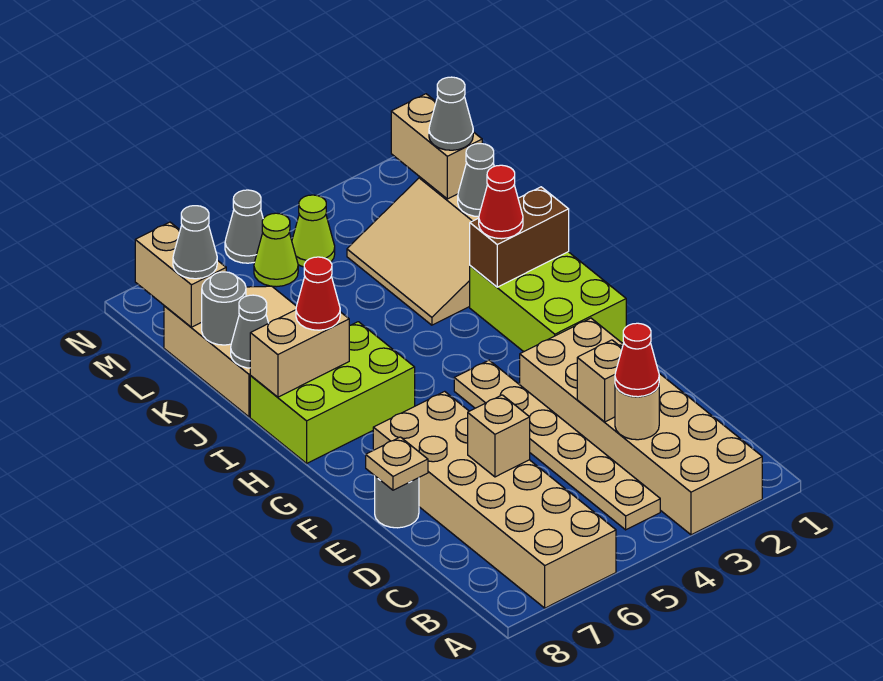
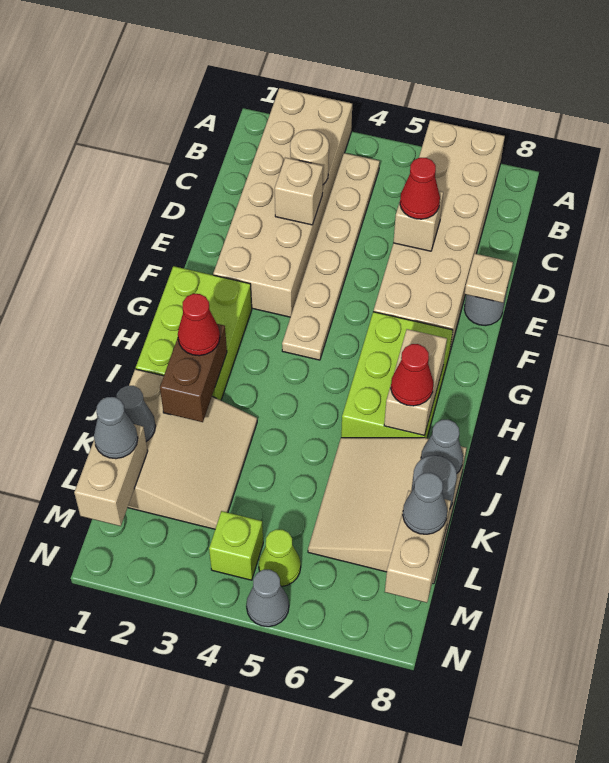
red 1x1 cone [615,323,659,397] -> red 1x1 cone moved to [400,158,440,219]
lime 2x3 brick [250,322,415,463] -> lime 2x3 brick turned to [341,312,453,438]
brown 1x2 brick [470,187,569,287] -> brown 1x2 brick turned to [160,324,227,422]
tan 1x2 brick [250,310,349,397] -> tan 1x2 brick turned to [384,329,447,435]
lime 1x1 cone [292,195,335,267] -> lime 1x1 brick [209,511,263,580]

